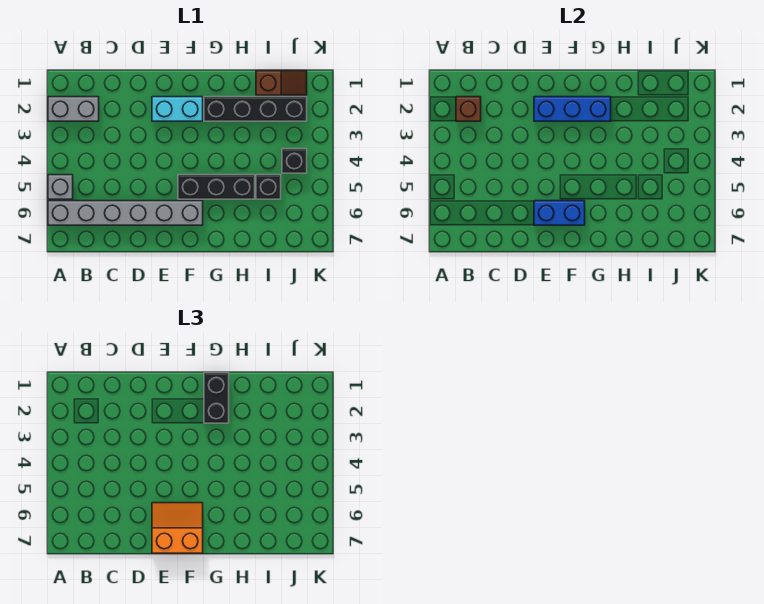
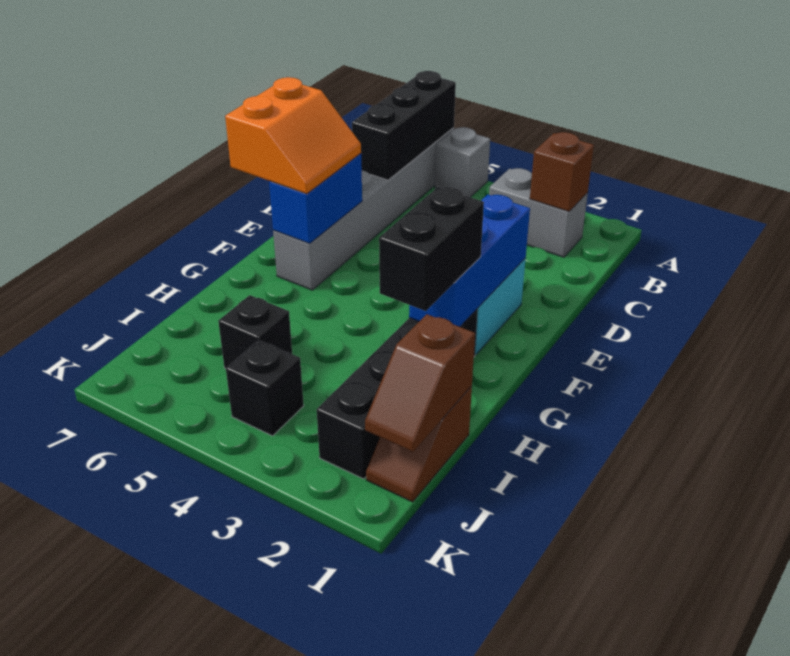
grey 1x2 brick [48,97,99,121] -> grey 1x2 brick turned to [489,168,588,257]
black 1x3 brick [178,175,255,199] -> black 1x3 brick moved to [352,71,456,180]
black 1x2 brick [204,373,229,423] -> black 1x2 brick turned to [379,187,484,311]
none -> brown 1x2 slope [365,314,475,452]

